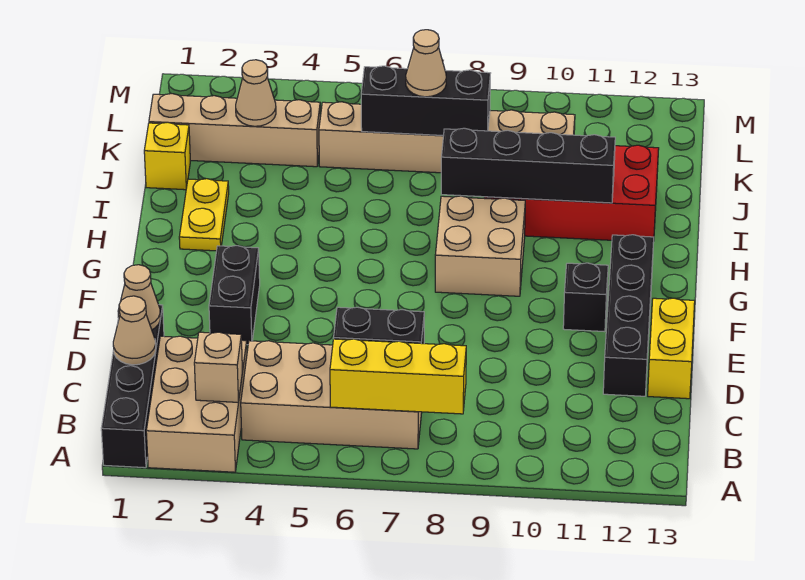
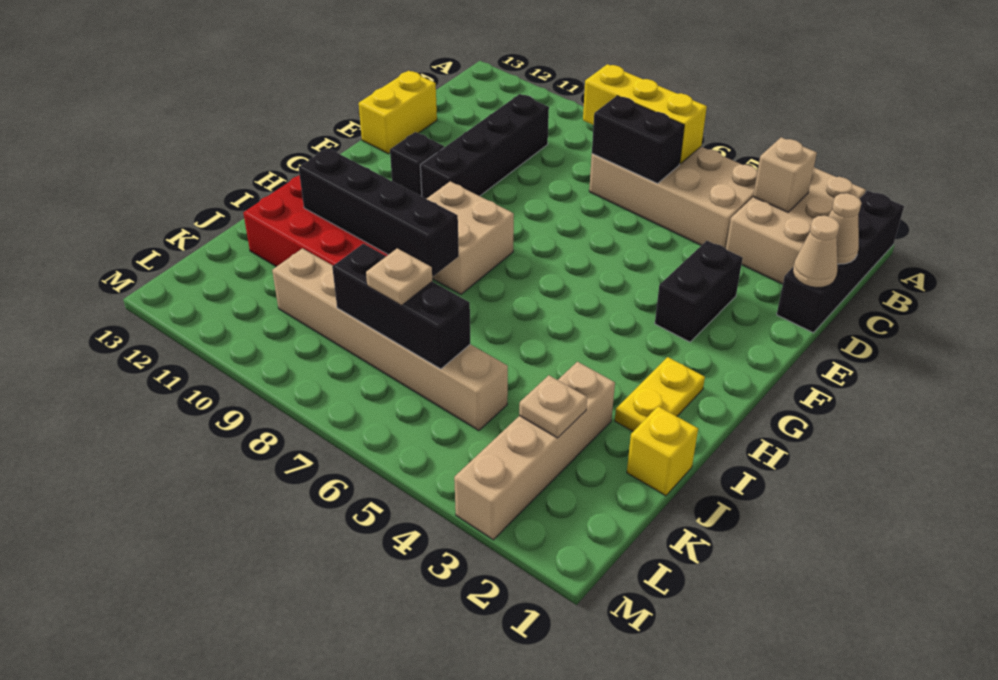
black 1x4 brick [603,235,654,396] -> black 1x4 brick moved to [420,94,549,199]
tan 1x4 brick [149,94,320,167] -> tan 1x4 brick turned to [454,362,615,540]
tan 1x1 cone [236,60,276,126] -> tan 1x1 plate [519,375,587,438]
tan 1x1 cone [406,30,446,97] -> tan 1x1 plate [366,248,432,306]

